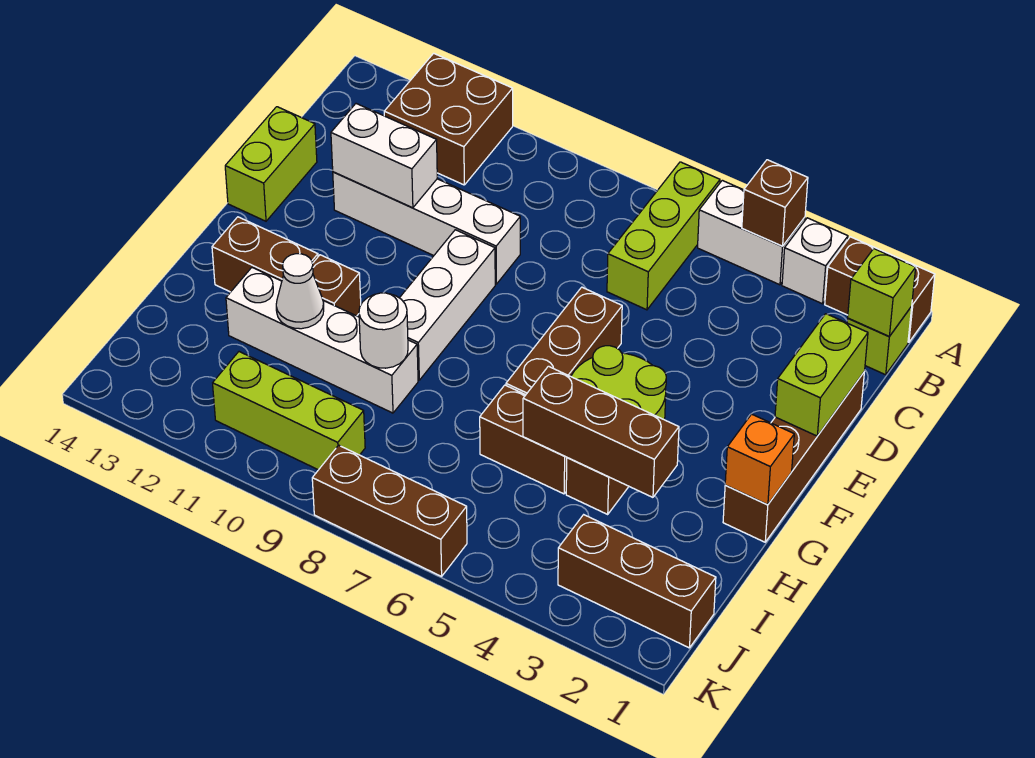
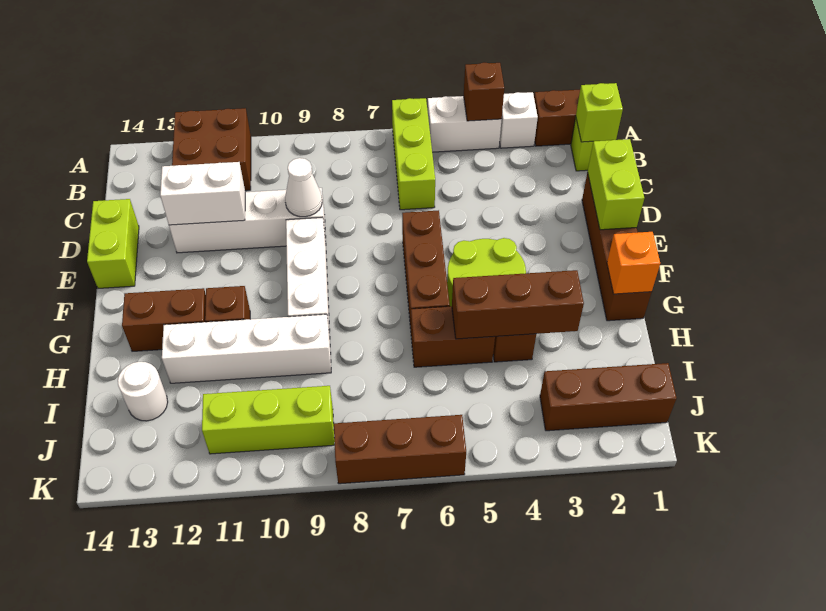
white 1x1 round brick [359,293,408,368] -> white 1x1 round brick moved to [118,362,168,421]
white 1x1 cone [276,254,324,329] -> white 1x1 cone moved to [285,158,322,217]

